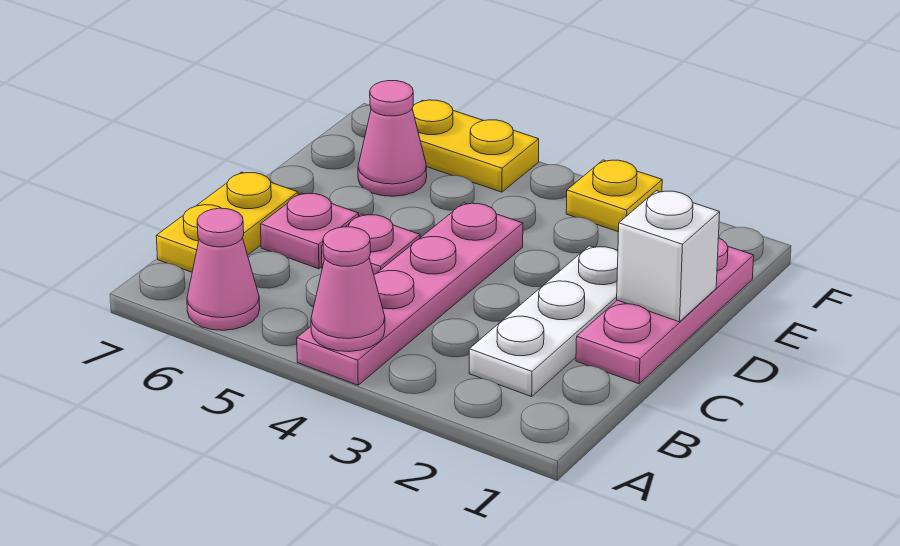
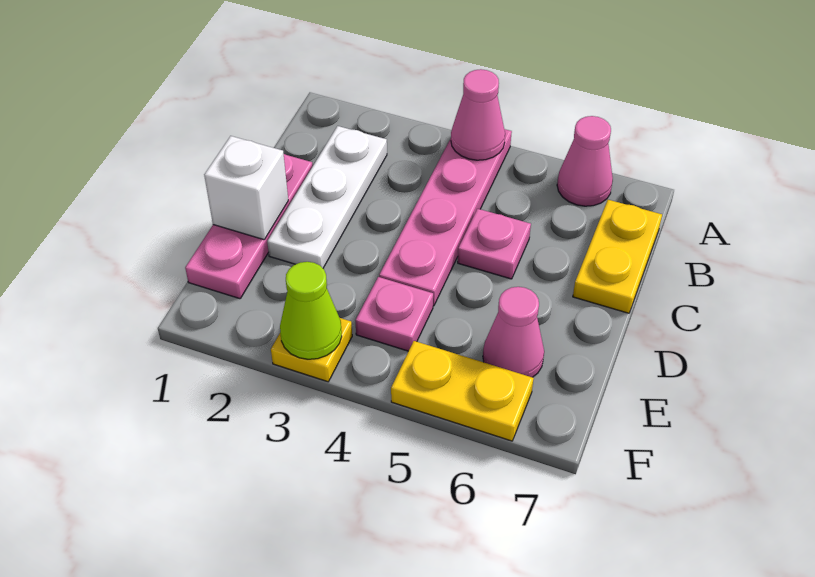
pink 1x1 plate [260,193,359,269] -> pink 1x1 plate moved to [355,277,433,351]
none -> lime 1x1 cone [280,262,342,359]

